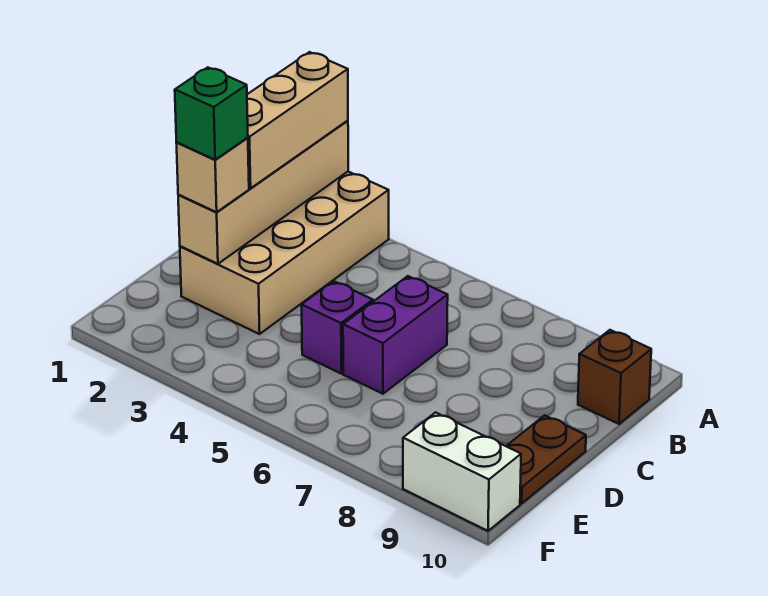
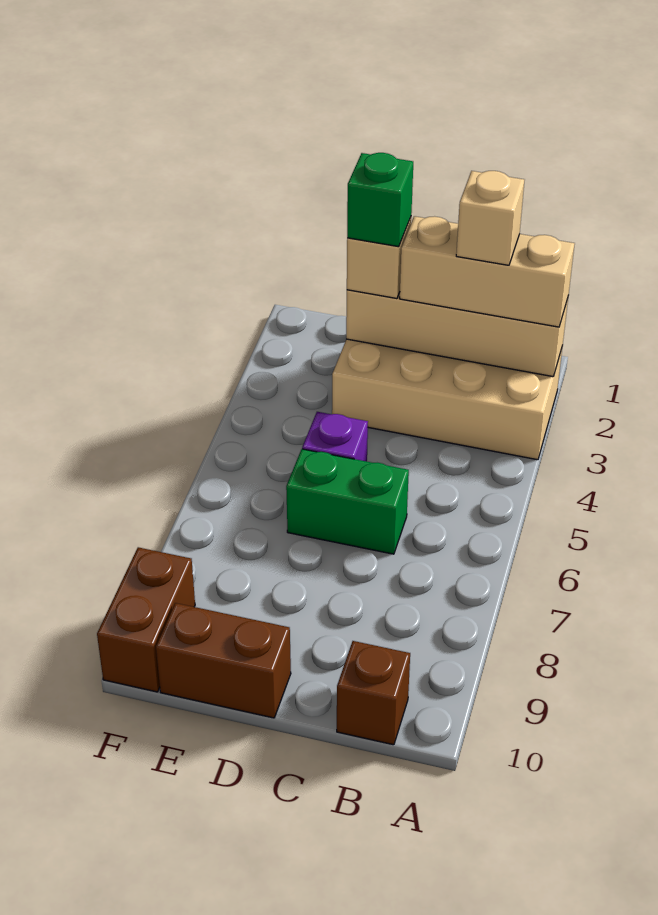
none -> tan 1x1 brick [456,171,524,265]
purple 1x2 brick [343,276,448,394] -> green 1x2 brick [286,449,409,554]
brown 1x2 plate [506,415,586,504] -> brown 1x2 brick [156,603,291,718]
white 1x2 brick [403,413,521,531] -> brown 1x2 brick [97,547,195,692]

